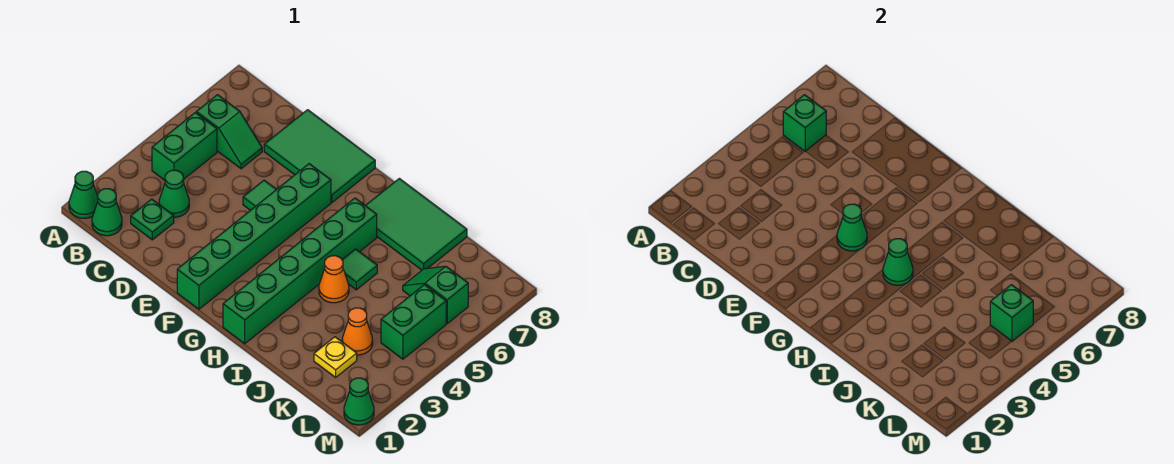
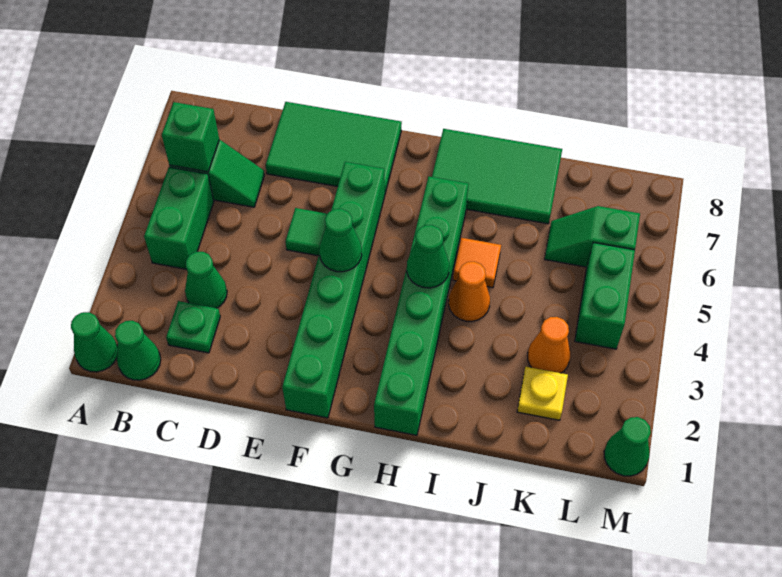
green 1x1 tile [342,249,377,290] -> orange 1x1 tile [453,238,501,288]
green 1x1 brick [990,285,1033,341] -> none

